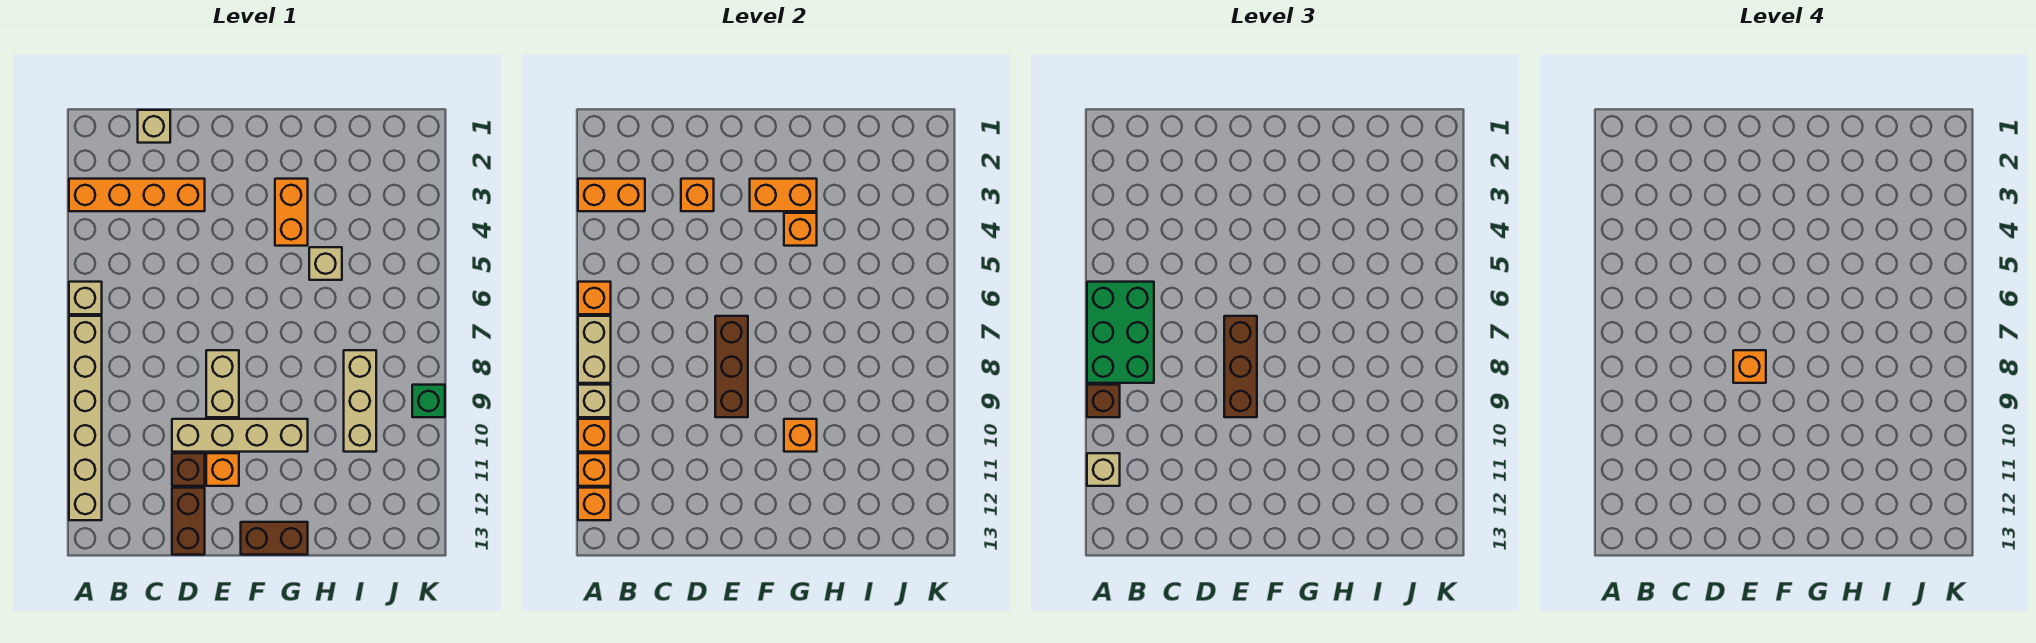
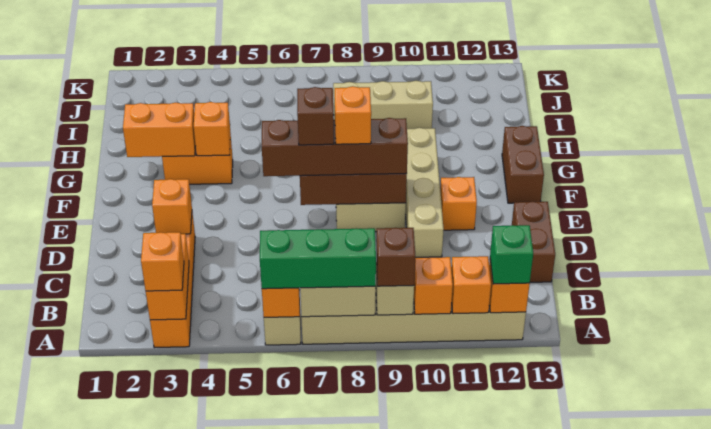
green 2x3 brick [1087,282,1154,383] -> green 1x3 brick [260,228,376,289]
tan 1x1 brick [1087,453,1120,486] -> none
tan 1x1 brick [138,110,170,143] -> none
brown 1x1 brick [172,453,205,486] -> brown 1x1 brick moved to [297,87,334,145]
brown 1x2 brick [172,488,205,555] -> brown 1x2 brick turned to [512,201,555,282]
brown 1x3 brick [1224,316,1257,417] -> brown 1x4 brick [262,118,408,176]
orange 1x2 brick [750,179,817,211] -> orange 1x2 brick turned to [123,103,196,157]
orange 1x1 brick [784,419,817,452] -> orange 1x1 brick moved to [141,232,184,291]
tan 1x1 brick [309,247,342,280] -> none
green 1x1 brick [412,385,445,417] -> green 1x1 brick moved to [490,225,533,284]

